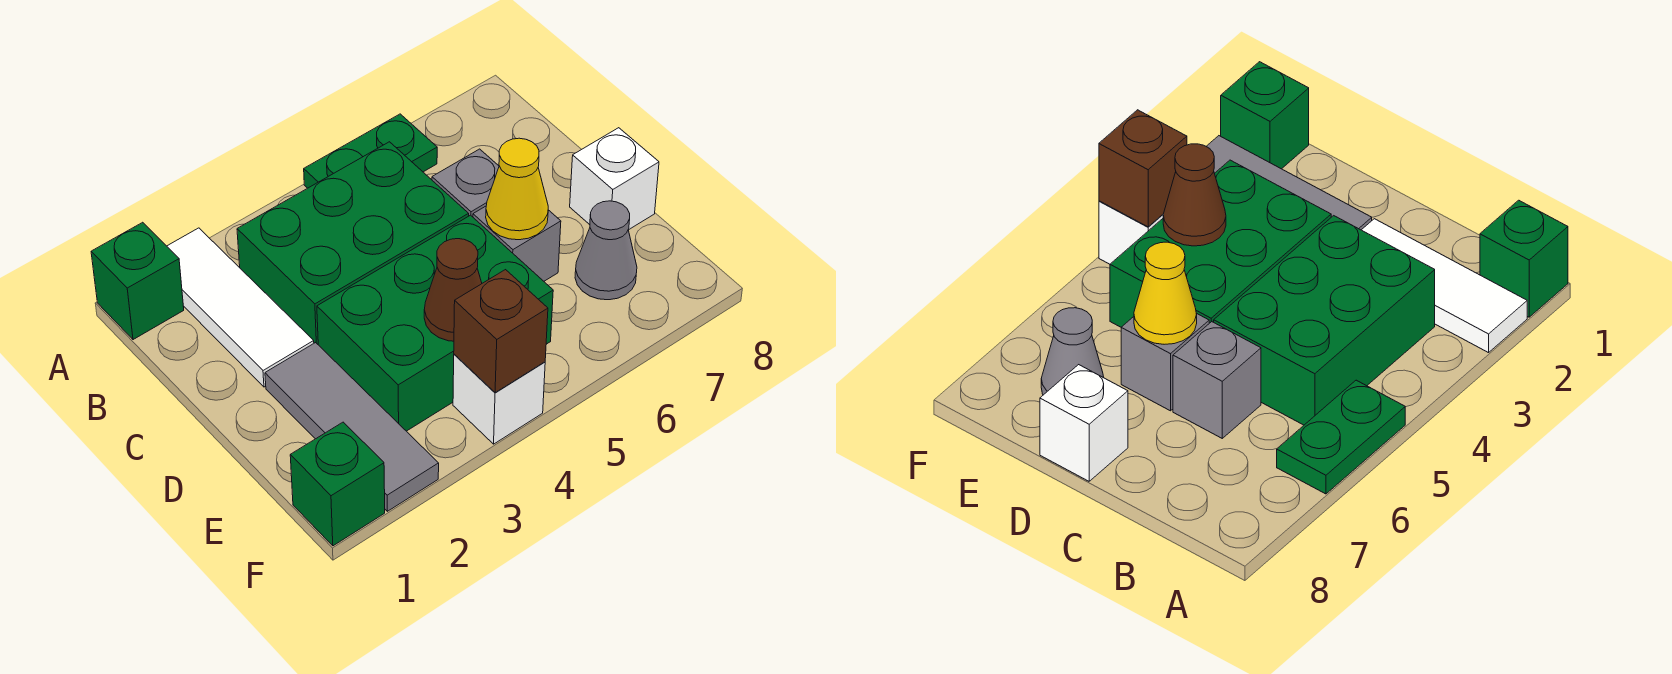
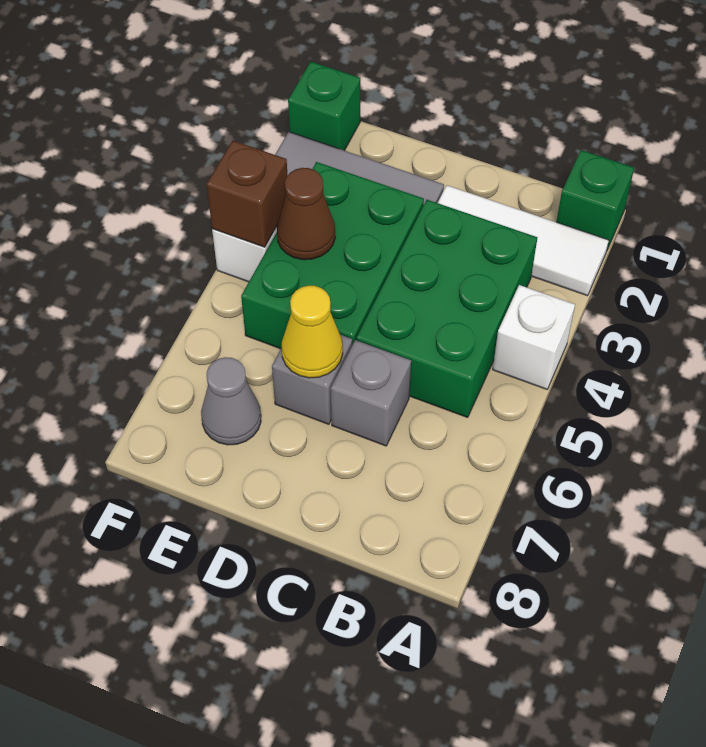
green 1x2 plate [304,114,437,188] -> none
white 1x1 brick [570,128,659,230] -> white 1x1 brick moved to [493,285,575,389]

